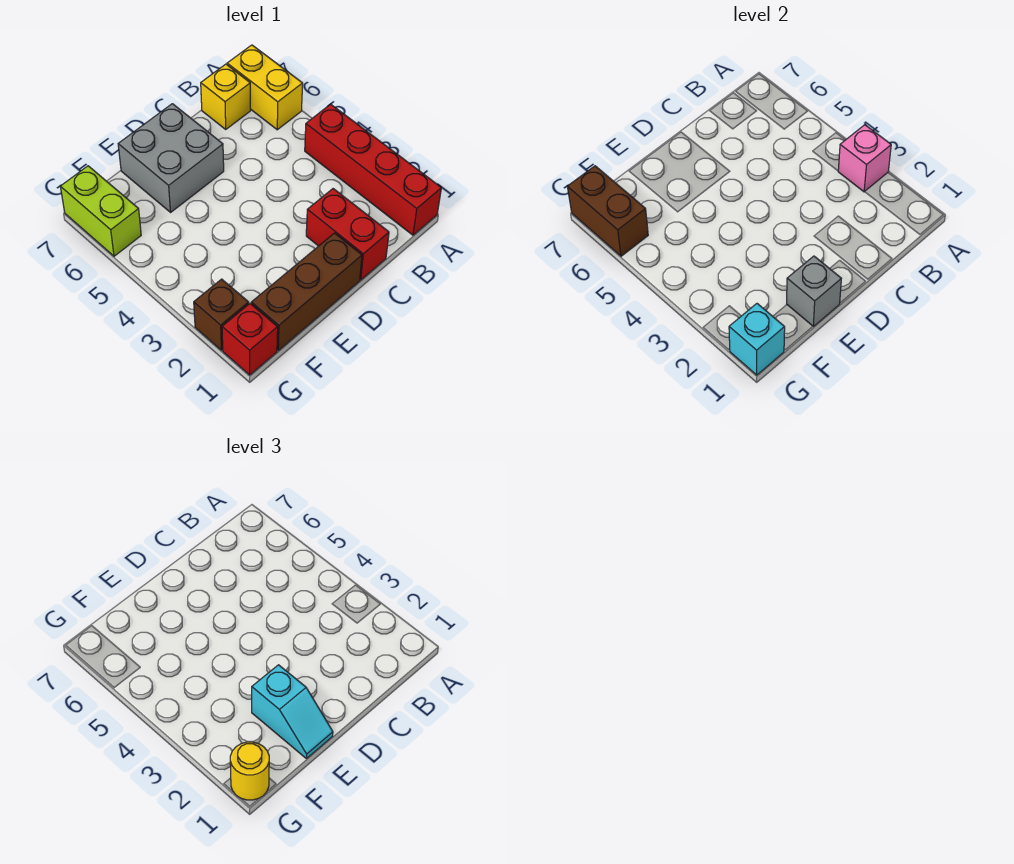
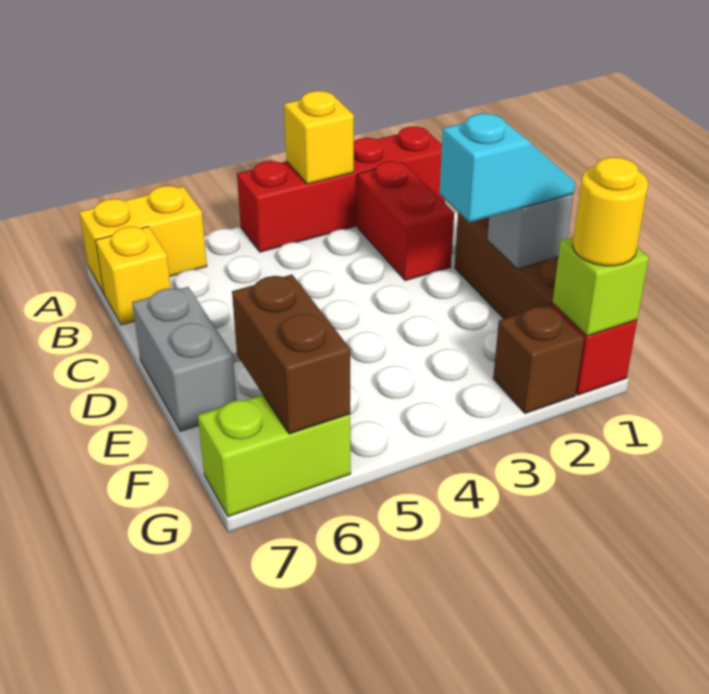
pink 1x1 brick [838,125,891,192] -> yellow 1x1 brick [284,91,354,184]
red 1x2 brick [306,189,389,280] -> red 1x2 brick turned to [357,161,454,281]
grey 2x2 brick [118,104,224,212] -> grey 1x2 brick [132,287,237,431]
cyan 1x1 brick [729,304,785,375] -> lime 1x1 brick [553,237,649,336]
brown 1x2 brick [567,166,648,256] -> brown 1x2 brick turned to [232,275,350,434]

